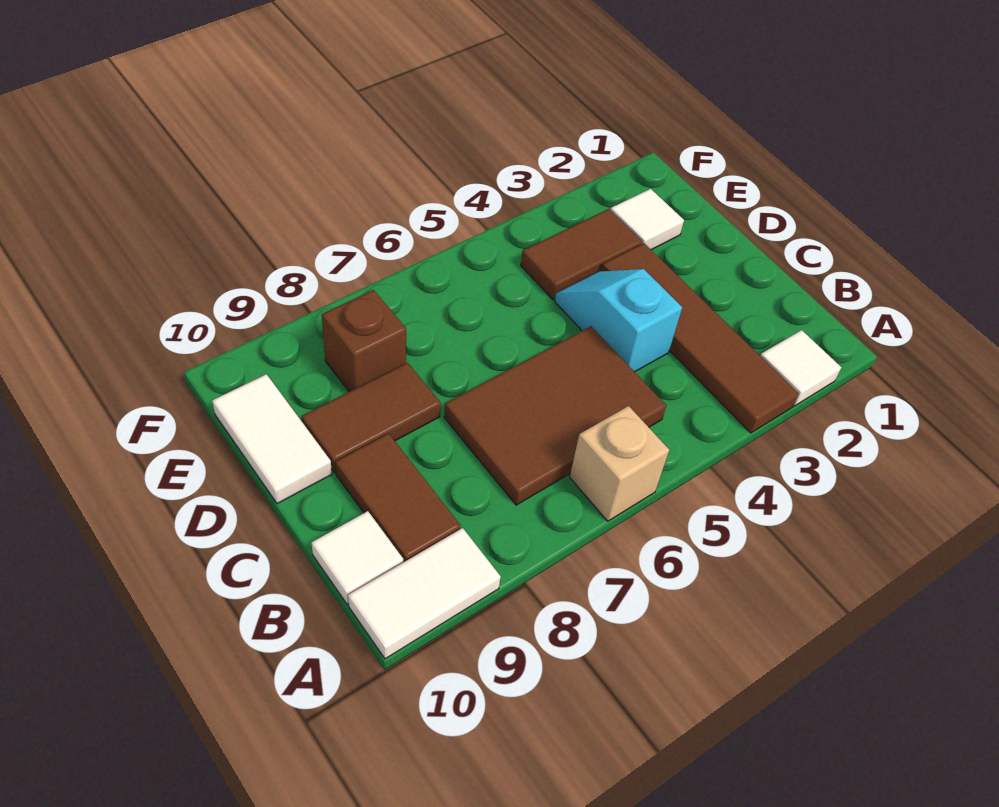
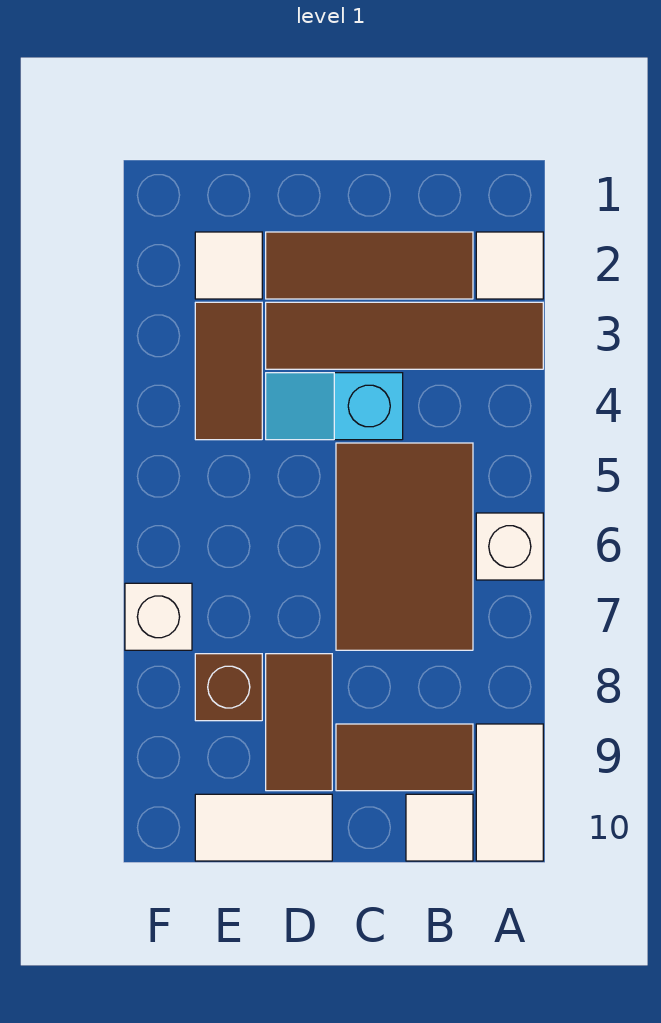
tan 1x1 brick [570,406,669,521] -> white 1x1 brick [476,513,543,580]
none -> brown 1x3 tile [266,232,473,299]
none -> white 1x1 brick [125,583,192,650]

